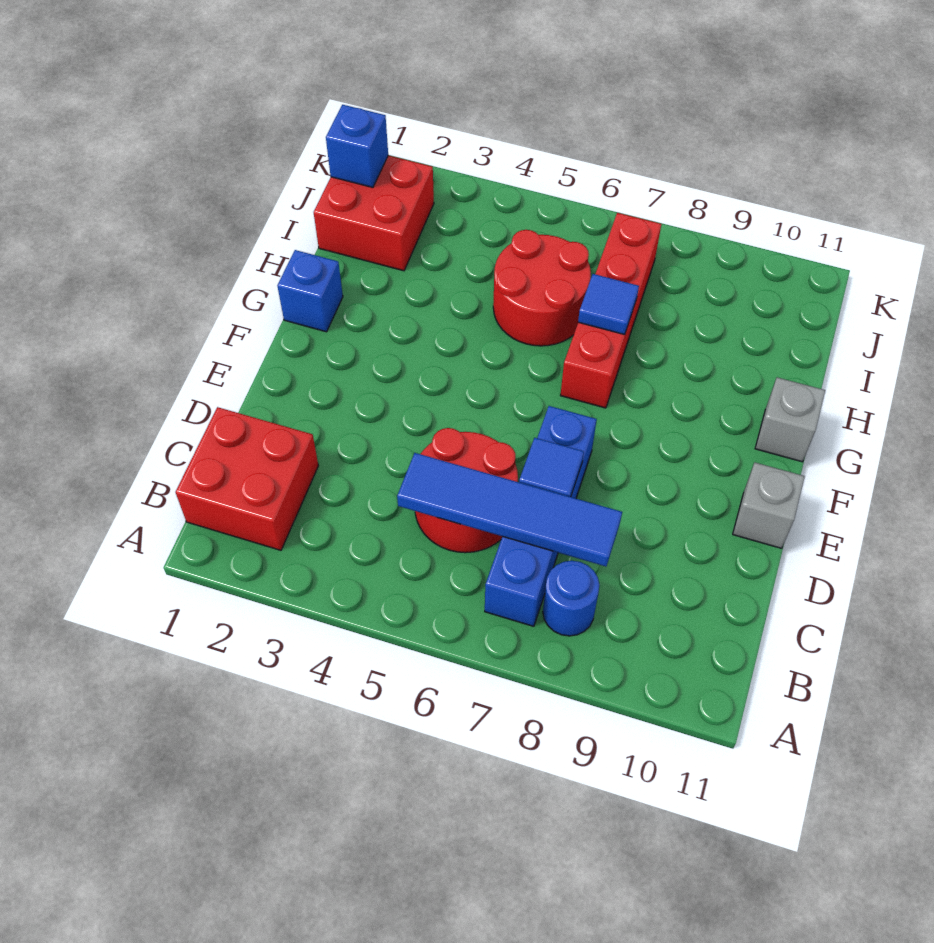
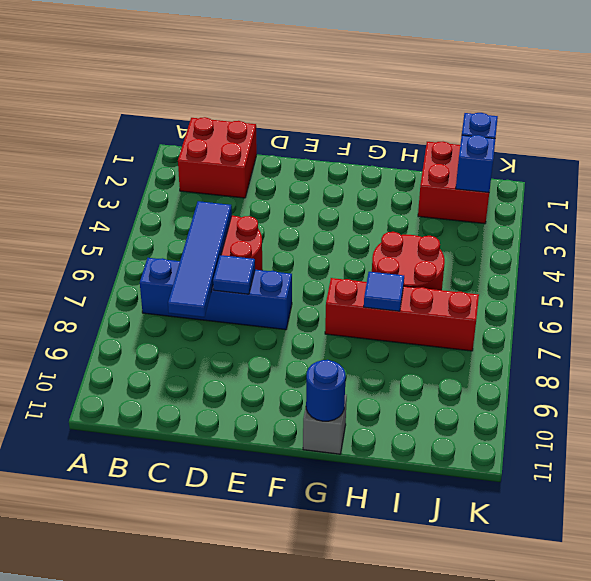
blue 1x1 round brick [543,561,599,636] -> blue 1x1 round brick moved to [306,360,346,421]
grey 1x1 brick [733,463,805,548] -> none
blue 1x1 brick [277,250,343,332] -> blue 1x1 brick moved to [456,135,495,193]

